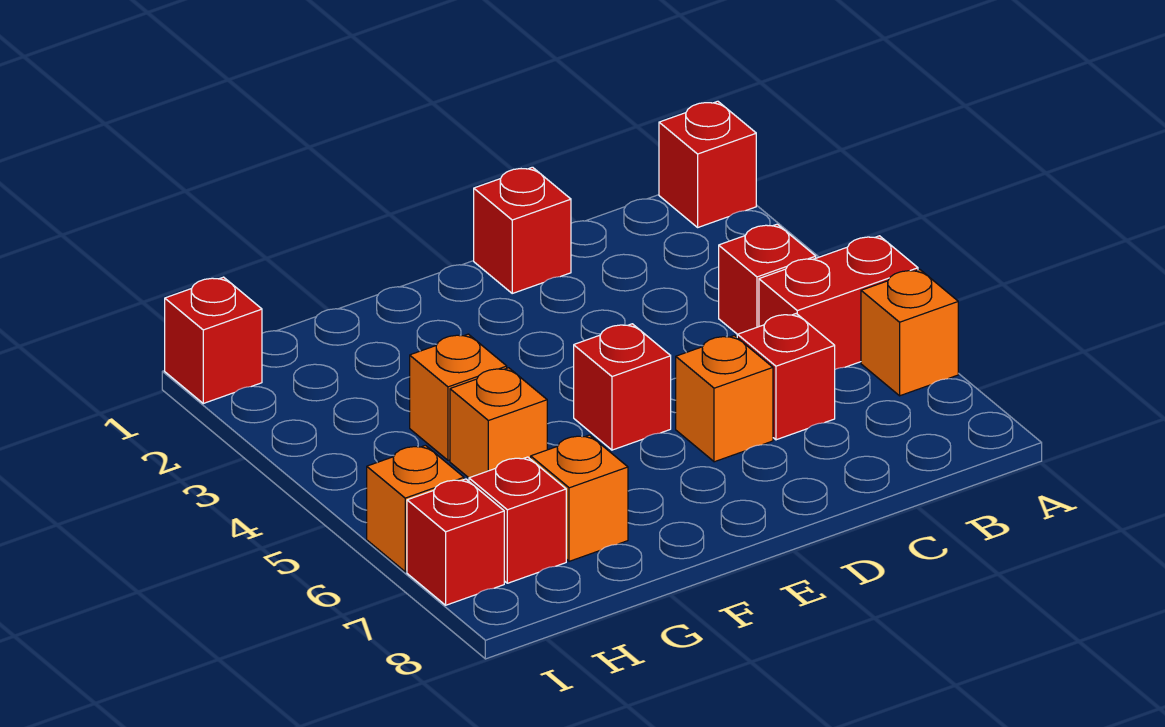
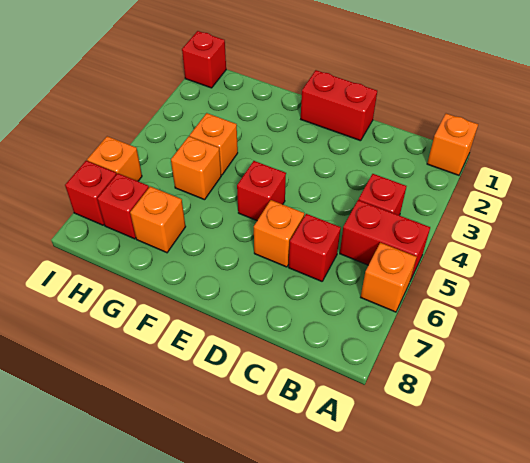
red 1x1 brick [659,101,756,227] -> orange 1x1 brick [427,114,478,175]
red 1x1 brick [474,167,571,293] -> red 1x2 brick [301,70,377,141]

